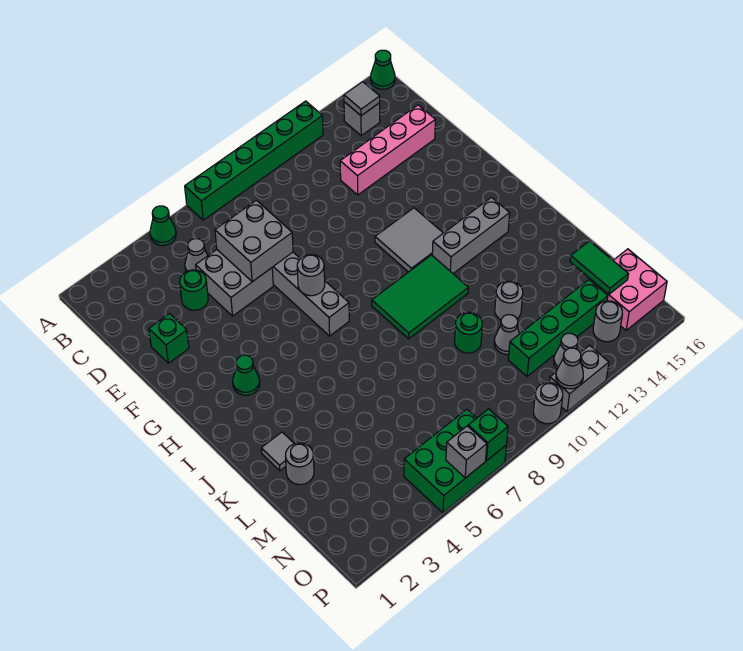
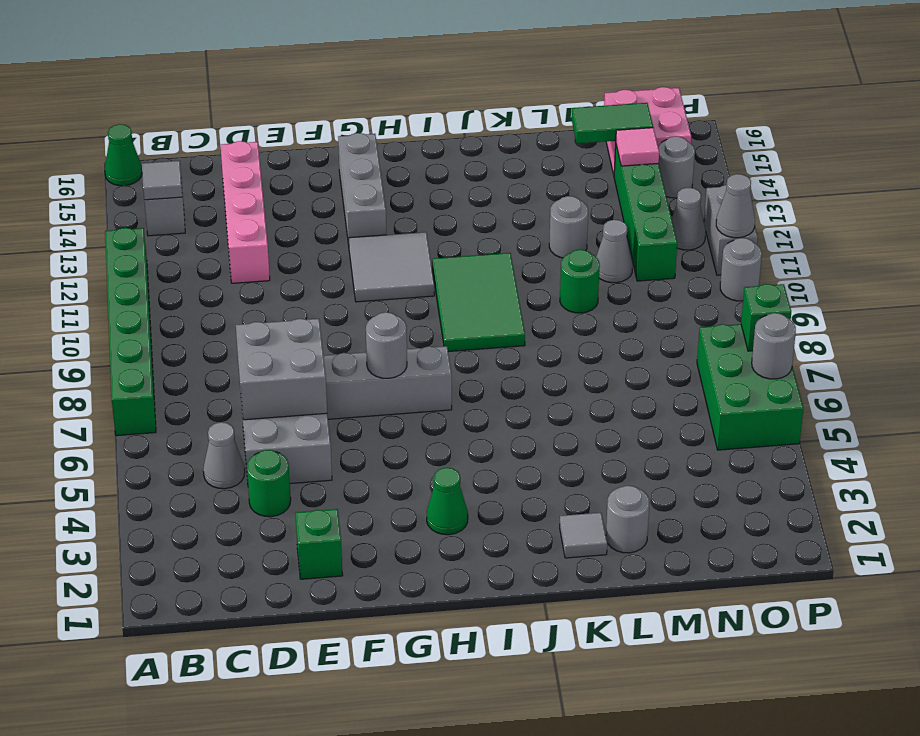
green 1x1 cone [150,206,176,246] -> none
grey 1x3 brick [432,197,510,273] -> grey 1x3 brick moved to [338,133,386,245]
none -> pink 1x1 tile [616,128,659,166]
grey 1x1 brick [446,426,487,478] -> grey 1x1 round brick [752,313,796,379]

